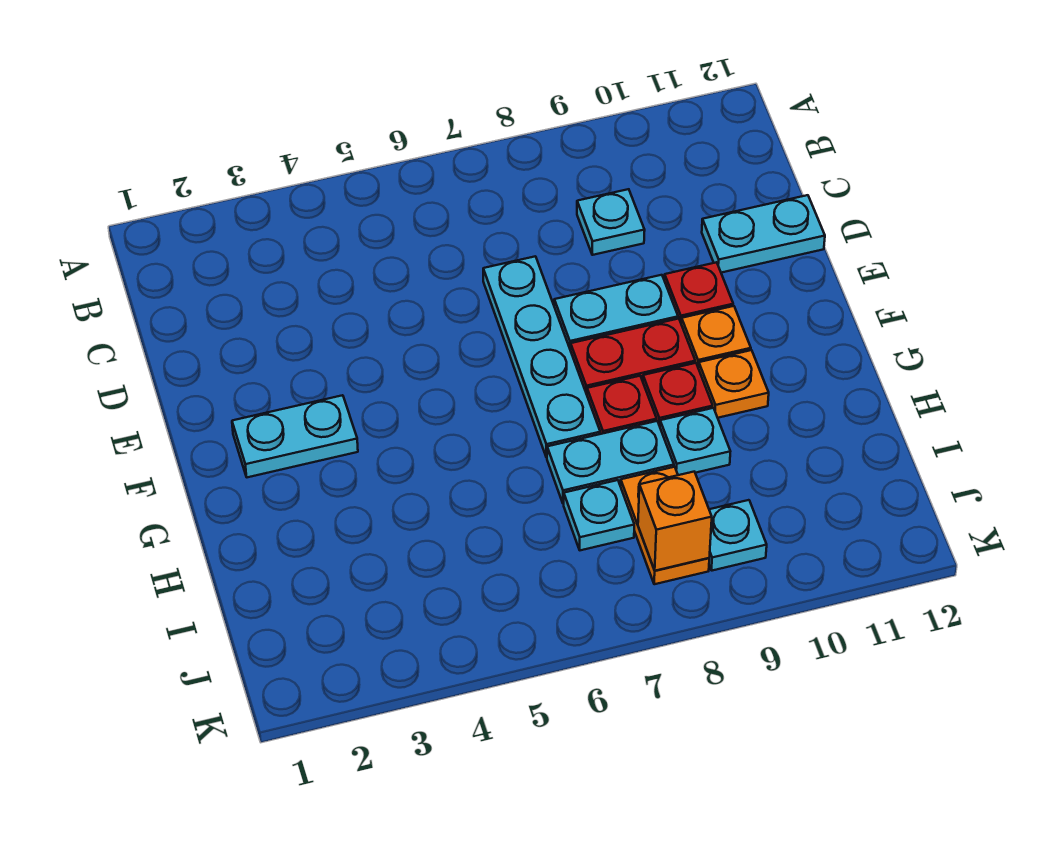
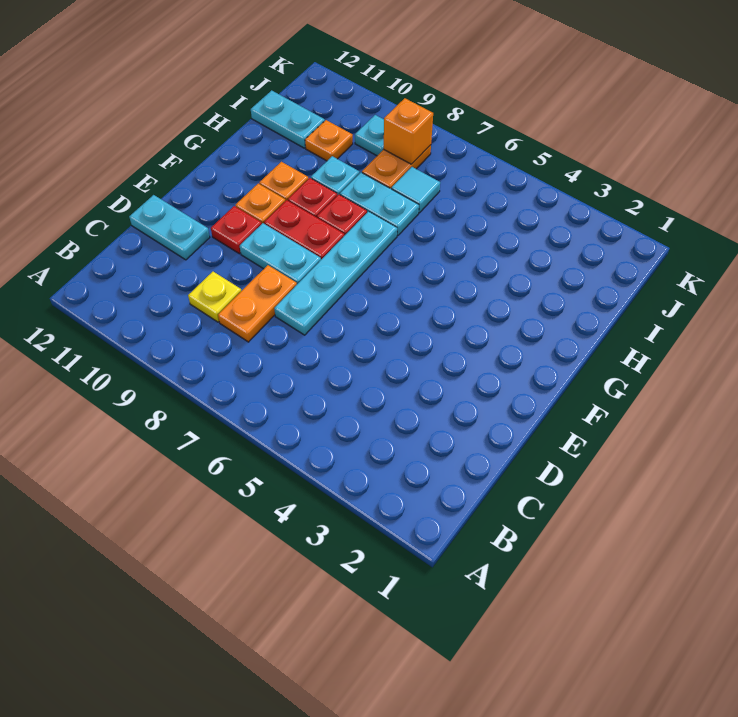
none -> orange 1x2 plate [218,265,297,342]
cyan 1x1 plate [577,189,645,255] -> yellow 1x1 plate [188,272,241,322]
cyan 1x2 plate [232,395,358,477] -> cyan 1x2 plate moved to [251,90,325,148]
cyan 1x1 plate [564,480,634,550] -> cyan 1x1 tile [391,167,440,213]
none -> orange 1x1 plate [305,120,353,161]

